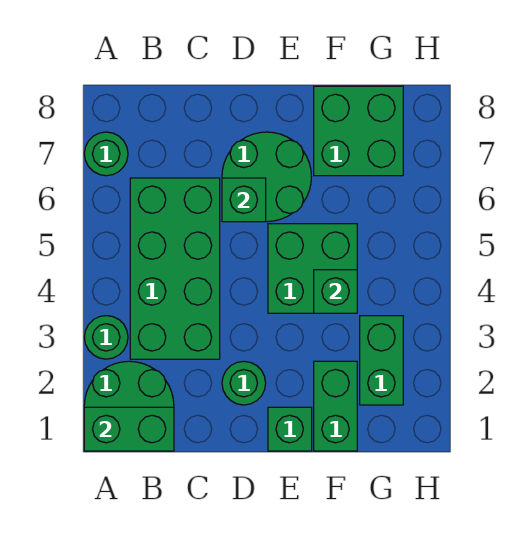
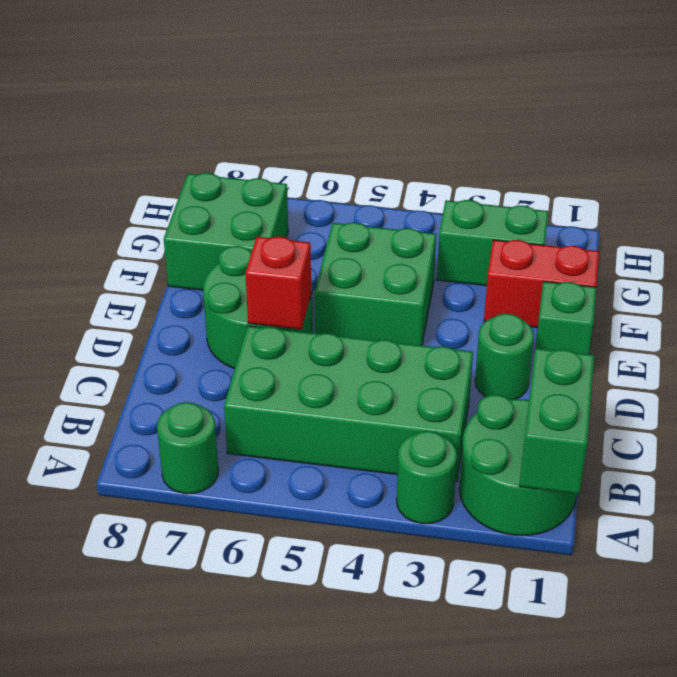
green 1x1 brick [222,178,266,222] -> red 1x1 brick [246,237,311,329]
green 1x2 brick [314,361,357,451] -> red 1x2 brick [484,240,599,328]
green 1x1 brick [314,270,357,313] -> none

